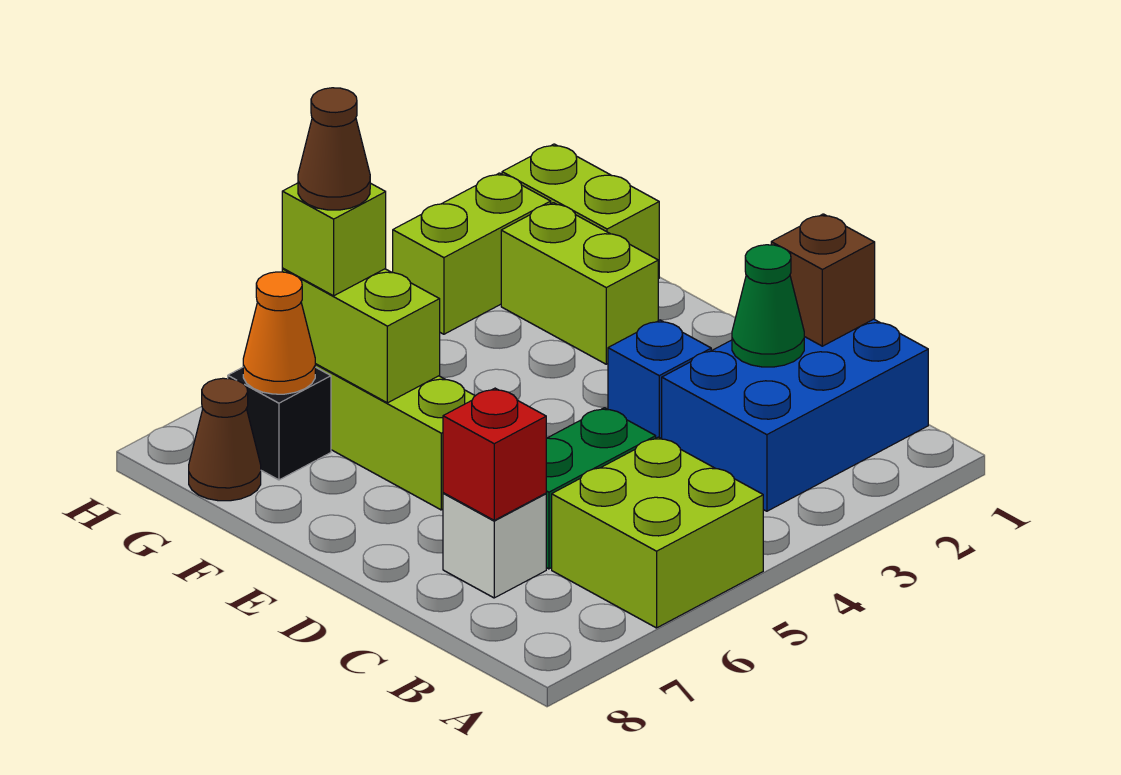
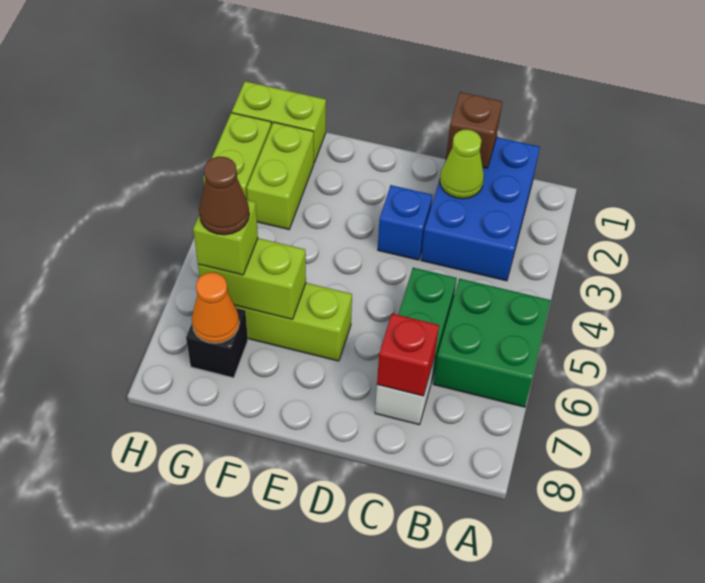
lime 2x2 brick [552,437,763,628] -> green 2x2 brick [434,279,551,407]
green 1x1 cone [732,245,804,367] -> lime 1x1 cone [440,130,484,199]
lime 1x2 brick [501,203,658,364] -> lime 1x2 brick turned to [247,122,314,229]
brown 1x1 cone [189,378,261,501] -> none

